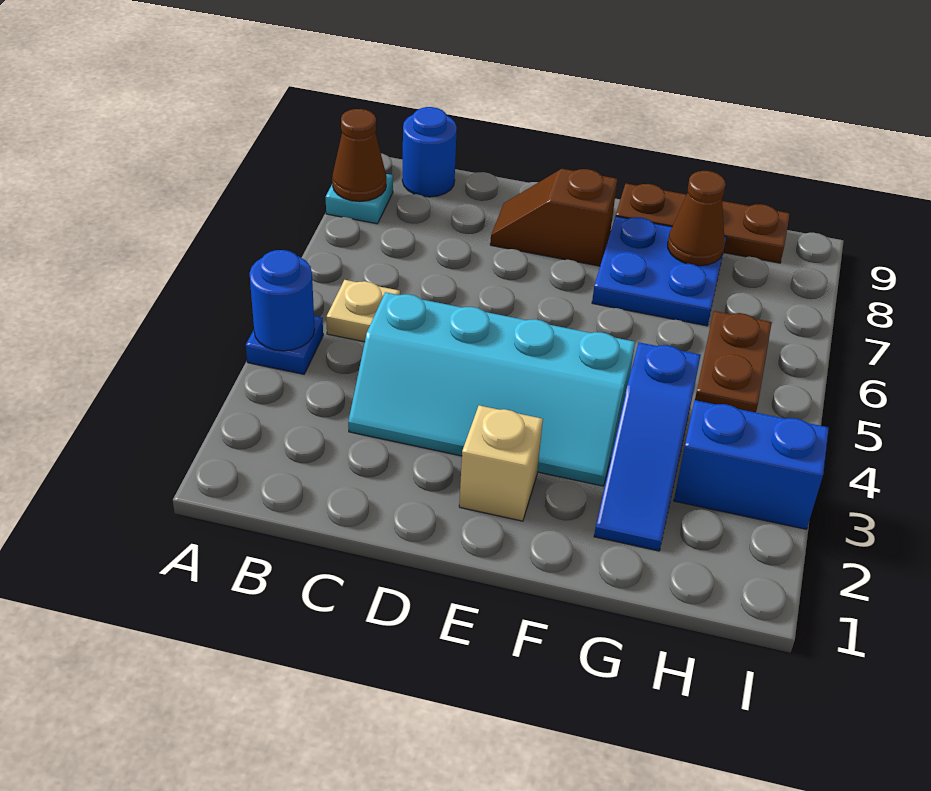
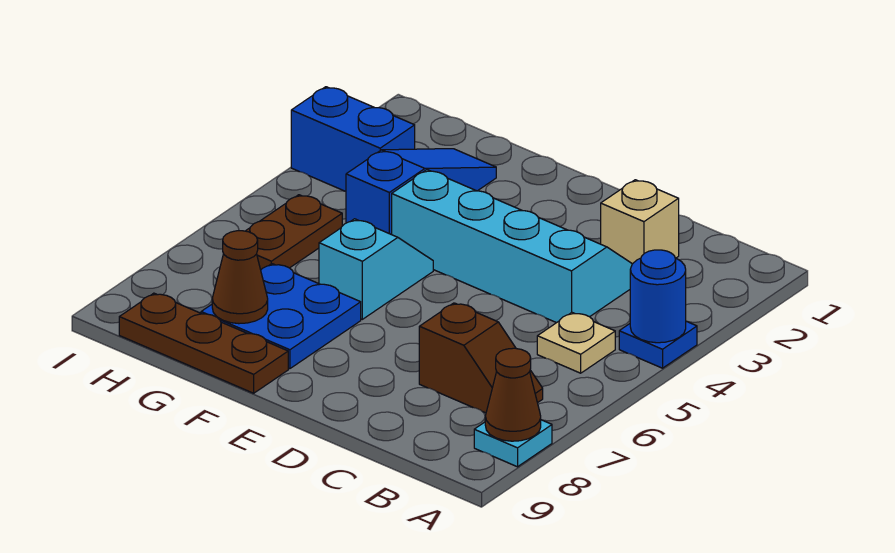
blue 1x1 round brick [402,107,457,197] -> none
brown 1x2 slope [490,169,617,266] -> brown 1x2 slope moved to [419,303,543,413]
tan 1x1 brick [459,405,543,521] -> tan 1x1 brick moved to [601,180,679,264]
none -> cyan 1x2 slope [319,219,433,319]

